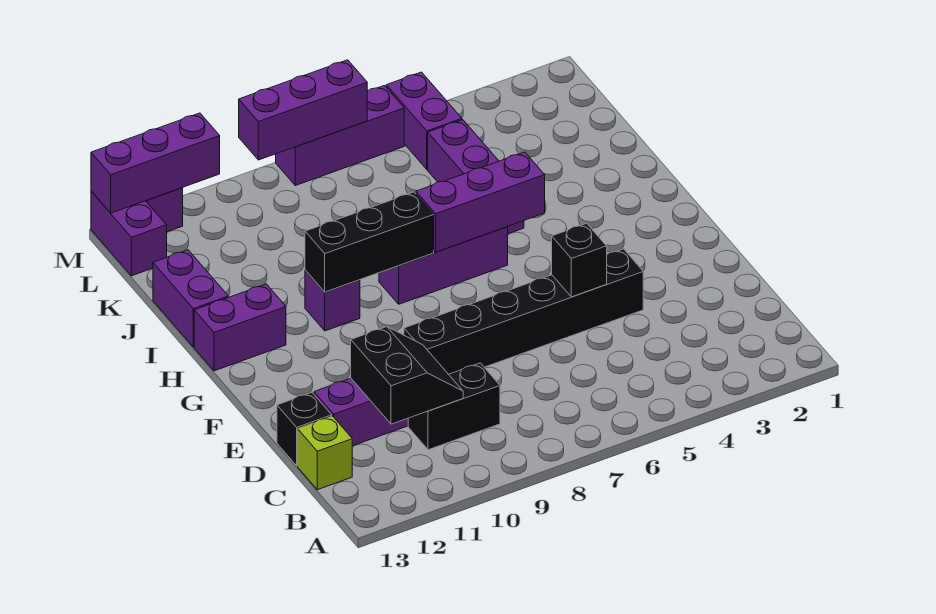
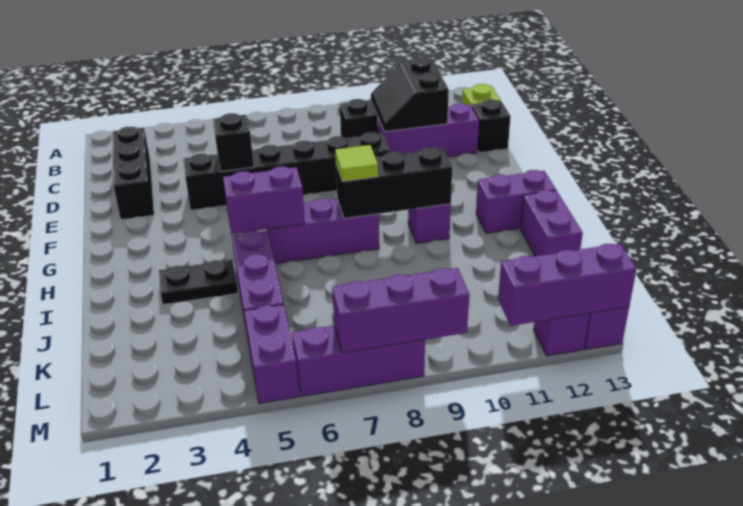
none -> black 1x3 brick [112,127,154,220]
purple 1x3 brick [416,152,545,252] -> purple 1x2 brick [223,166,305,234]
none -> lime 1x1 tile [335,145,378,181]
none -> black 1x2 plate [159,260,238,305]

